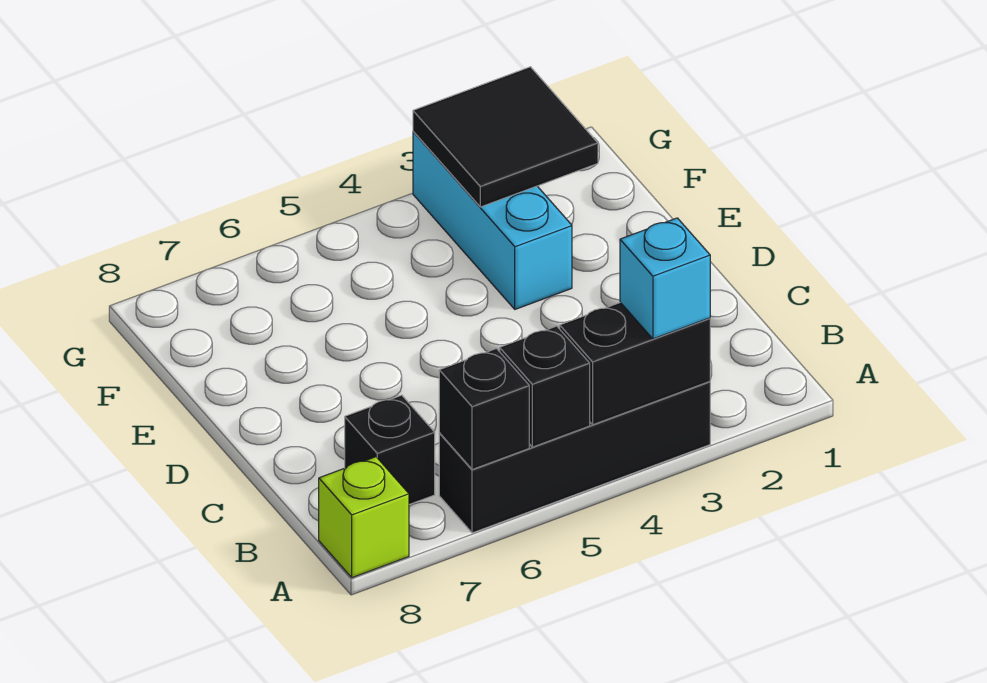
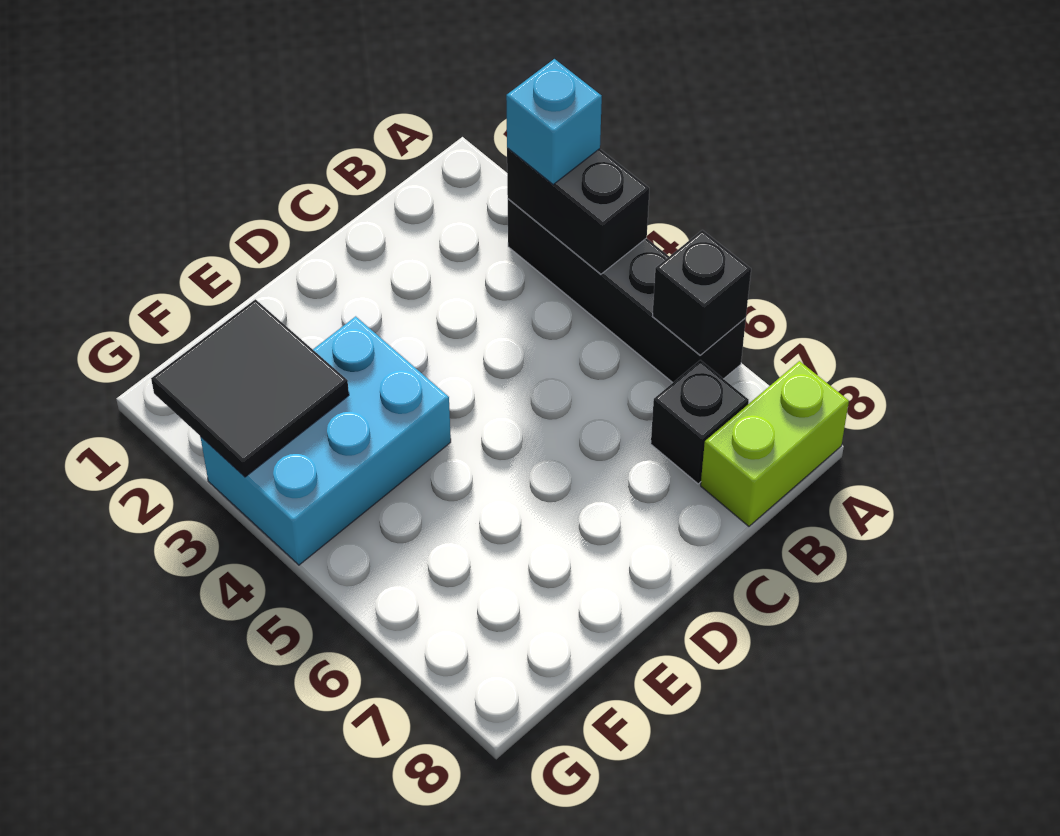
black 1x1 brick [500,326,590,447] -> none
lime 1x1 brick [319,457,409,578] -> lime 1x2 brick [701,361,849,526]
cyan 1x3 brick [413,132,572,309] -> cyan 2x3 brick [201,316,451,565]

